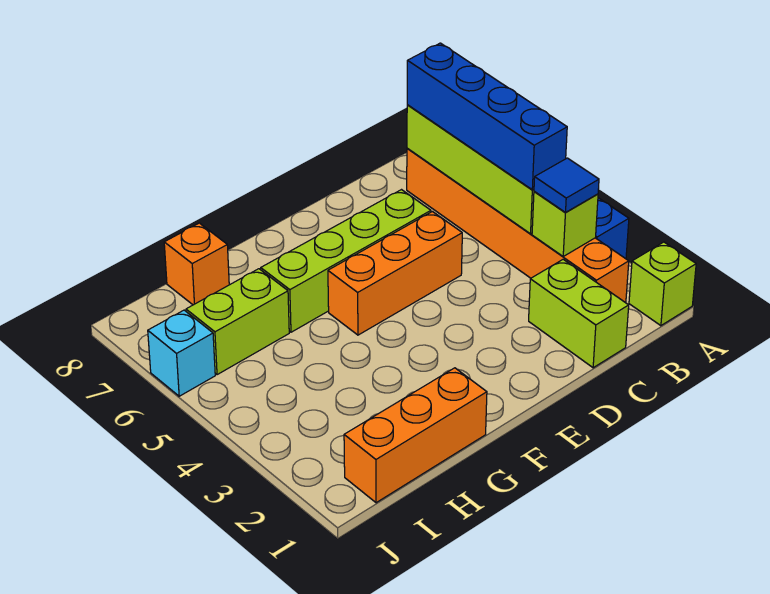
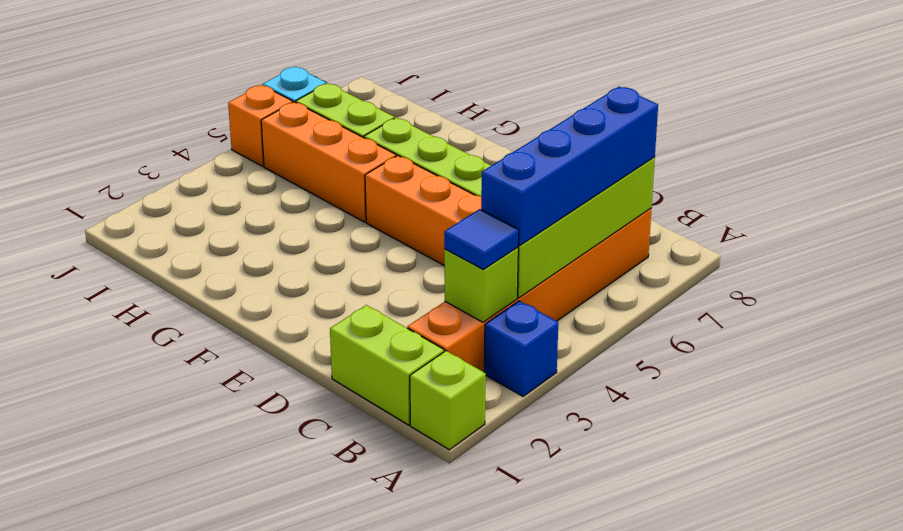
lime 1x2 brick [529,259,629,368] -> lime 1x2 brick turned to [330,305,444,425]
orange 1x3 brick [344,368,487,503] -> orange 1x3 brick moved to [261,102,396,222]
orange 1x1 brick [164,223,229,305] -> orange 1x1 brick moved to [228,85,293,166]

